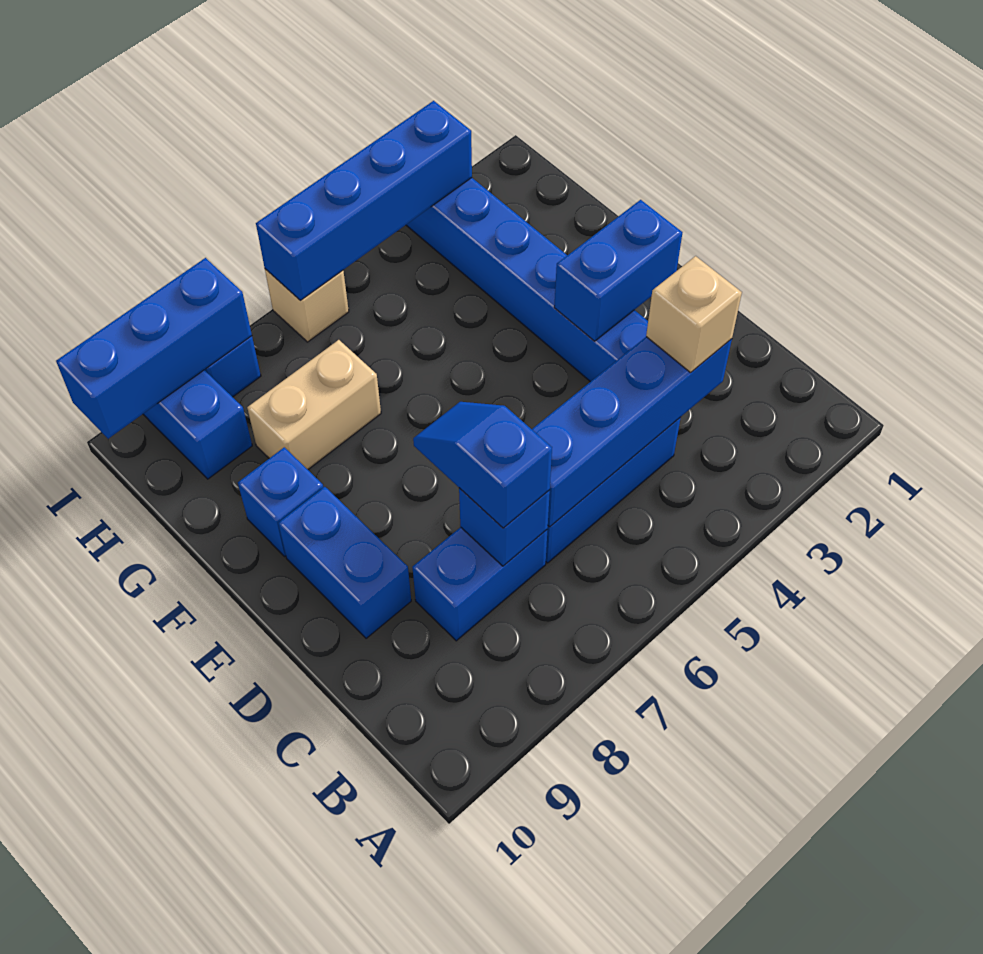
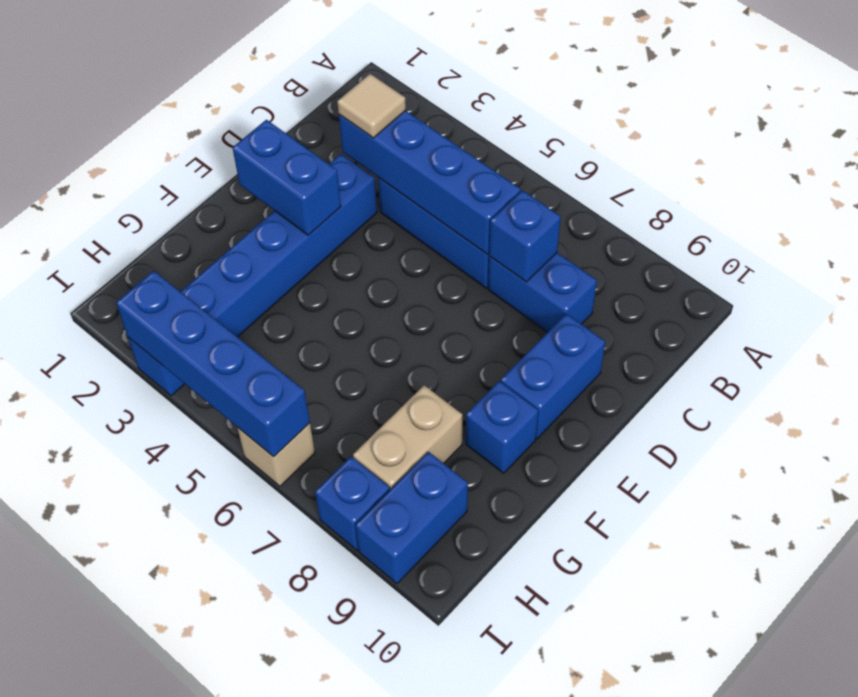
tan 1x1 brick [646,256,742,373] -> tan 1x1 tile [337,74,406,138]
blue 1x2 slope [413,402,552,528] -> none
tan 1x2 brick [247,340,381,469] -> tan 1x2 brick turned to [353,385,462,490]
blue 1x3 brick [56,258,252,439] -> none

